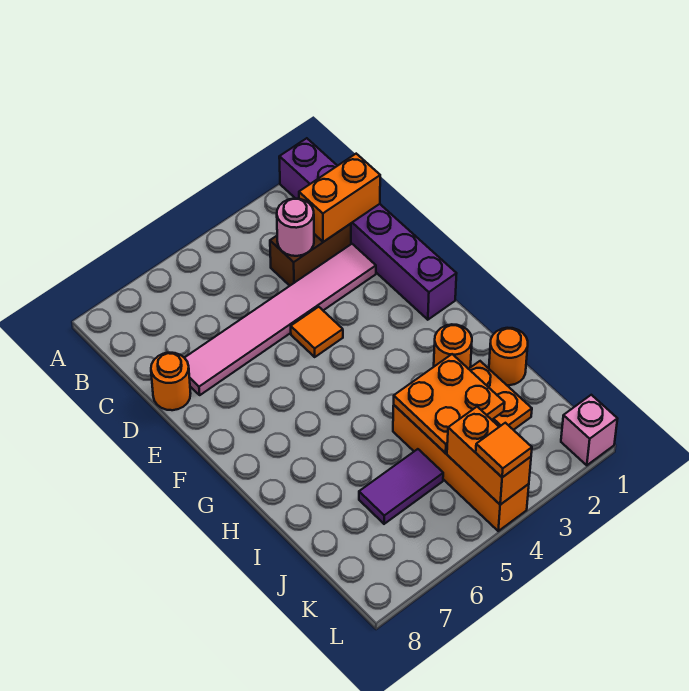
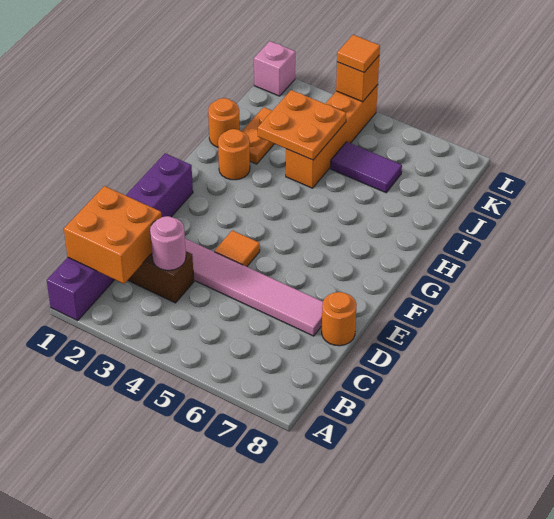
orange 1x2 brick [299,154,380,242] -> orange 2x2 brick [64,186,161,284]
orange 1x2 brick [447,407,531,505] -> orange 1x1 brick [336,56,379,102]

